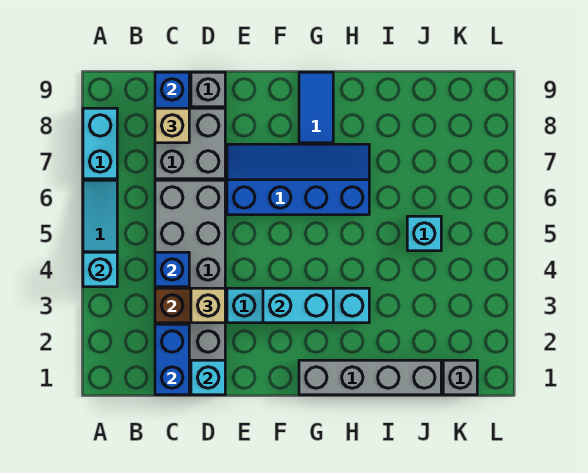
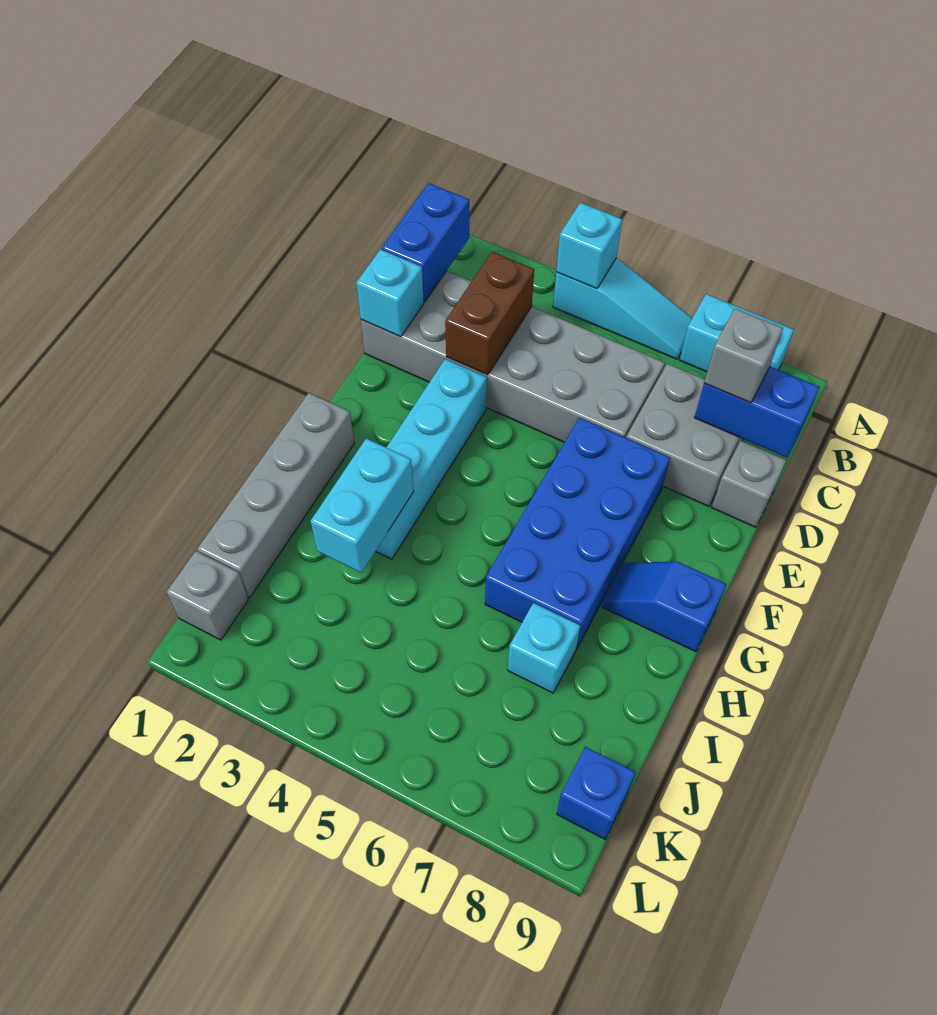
blue 1x2 brick [155,324,189,395] -> blue 1x2 brick turned to [382,183,469,302]
blue 1x1 brick [155,252,189,287] -> blue 1x1 brick moved to [557,747,636,839]
tan 1x1 brick [155,108,189,143] -> grey 1x1 brick [704,309,783,403]
tan 1x1 brick [191,288,225,323] -> none
blue 2x4 slope [227,144,369,215] -> blue 2x4 brick [485,418,670,649]
cyan 1x2 brick [263,288,333,323] -> cyan 1x2 brick moved to [311,439,414,573]
blue 1x2 tile [299,72,333,143] -> blue 1x2 slope [602,562,726,652]
cyan 1x1 brick [407,216,441,251] -> cyan 1x1 brick moved to [508,603,580,693]

